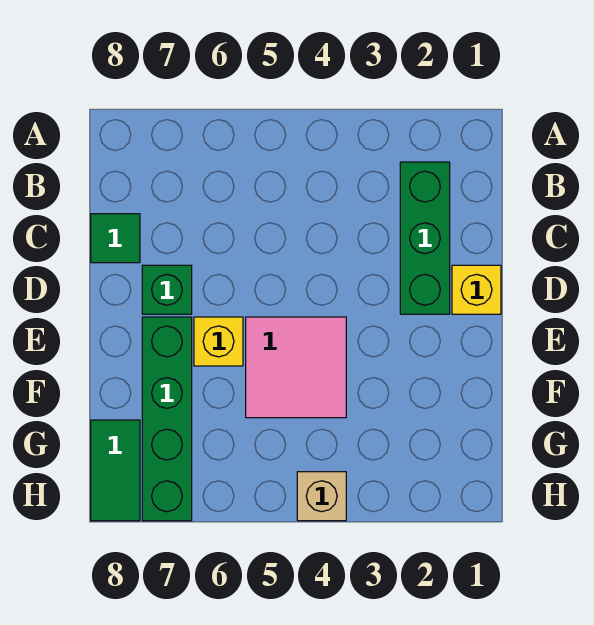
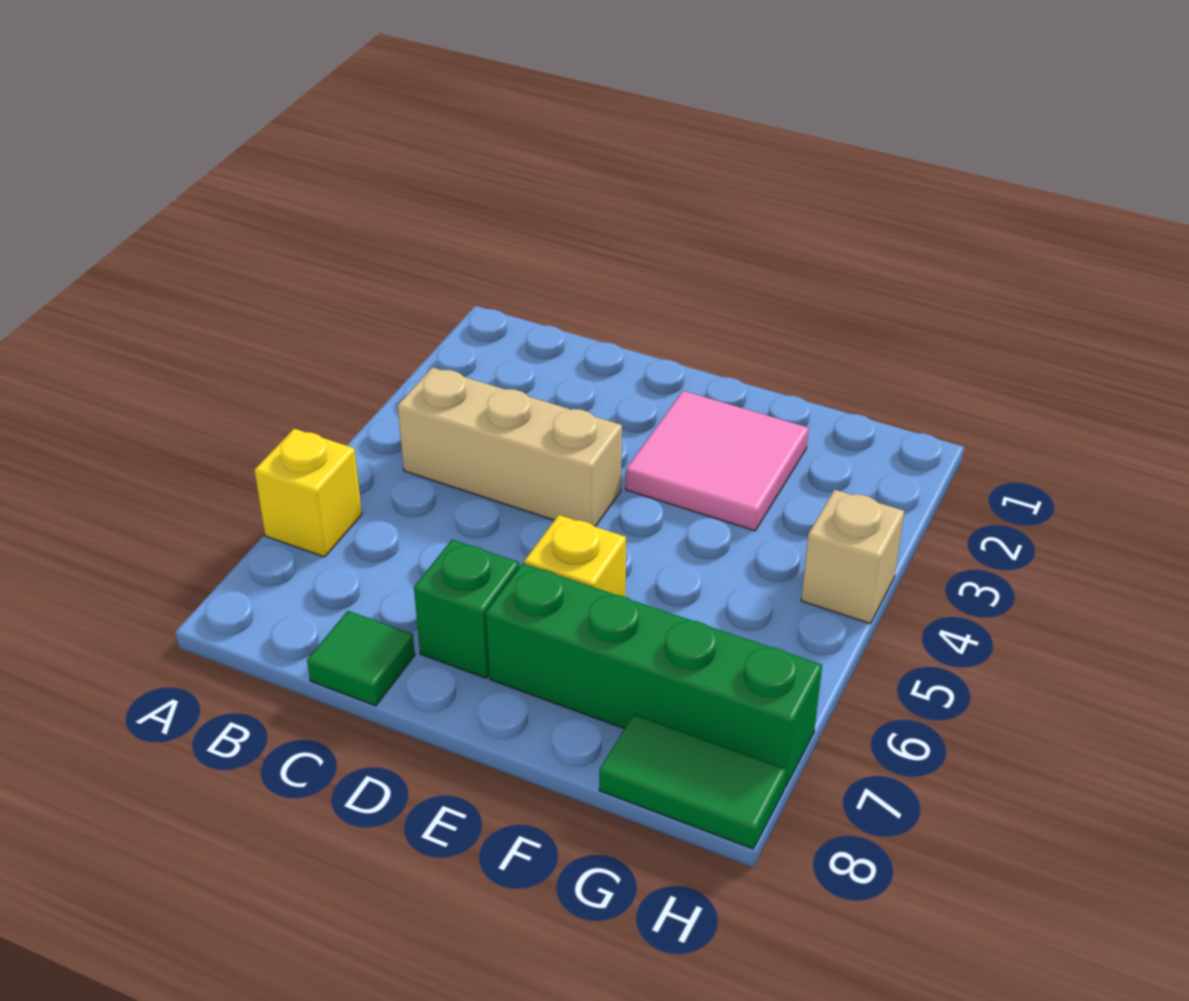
green 1x3 brick [400,162,450,314] -> none
none -> tan 1x3 brick [398,367,622,527]
yellow 1x1 brick [452,265,501,314] -> yellow 1x1 brick moved to [254,429,362,557]
pink 2x2 tile [246,317,346,418] -> pink 2x2 tile moved to [626,391,809,531]

